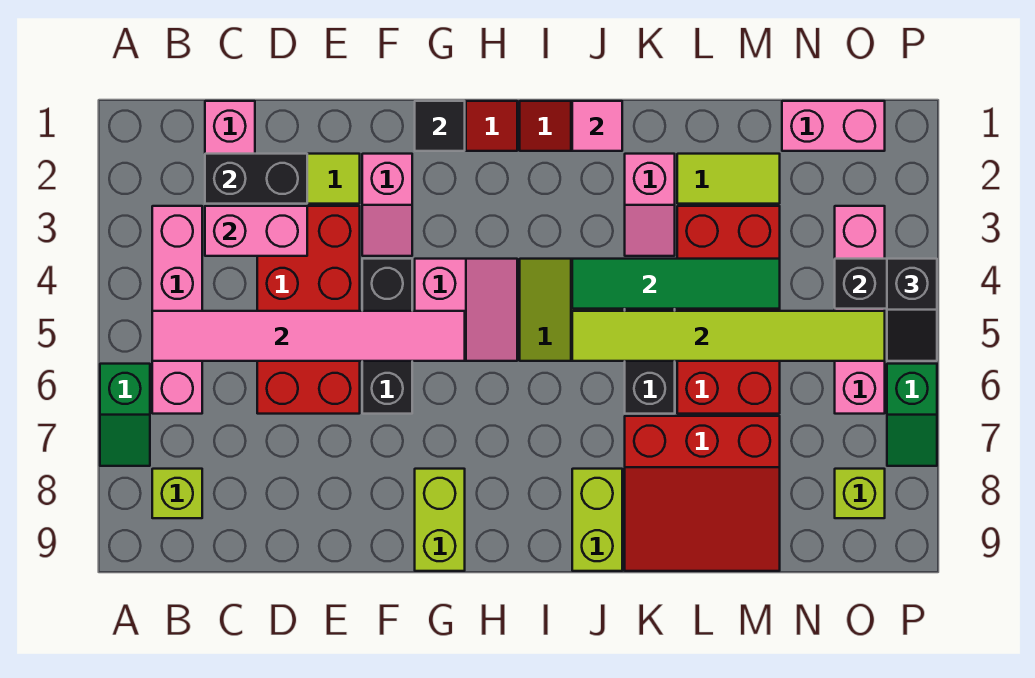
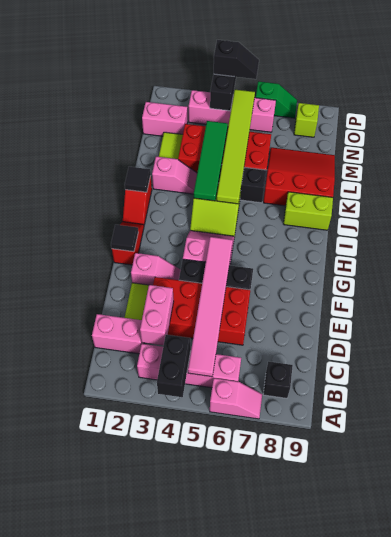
green 1x2 slope [100,364,150,466] -> pink 1x2 slope [210,378,262,419]
lime 1x1 brick [152,469,202,518] -> black 1x1 brick [263,362,293,398]
black 1x2 brick [205,154,307,204] -> black 1x2 brick moved to [157,335,191,397]
lime 1x2 brick [415,469,465,571] -> none
pink 1x1 tile [572,101,622,151] -> black 1x1 tile [125,167,151,192]
red 3x3 slope [625,416,780,571] -> red 3x3 slope turned to [263,148,335,206]
pink 1x2 brick [782,101,885,151] -> pink 1x2 brick turned to [142,102,188,136]

